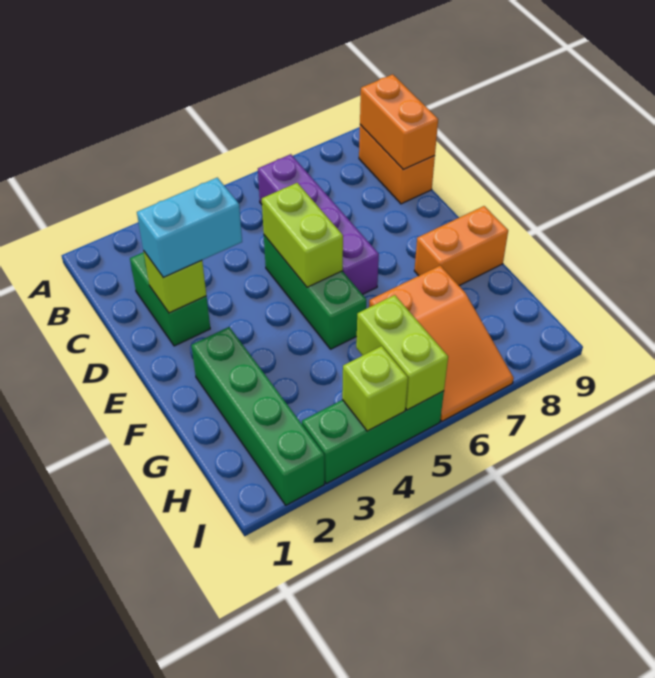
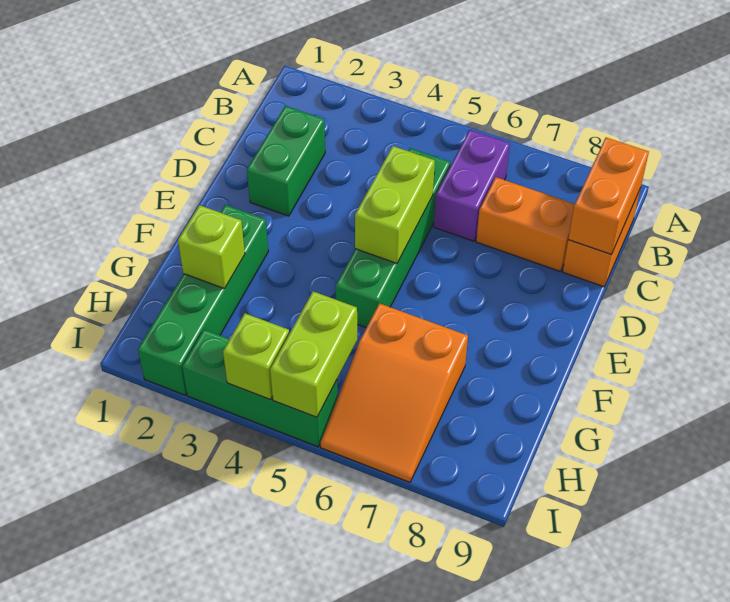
purple 1x4 brick [258,154,379,295] -> purple 1x2 brick [434,130,510,241]
lime 1x1 brick [144,252,206,313] -> lime 1x1 brick moved to [178,205,245,289]
cyan 1x2 brick [137,178,242,278] -> none
green 1x3 brick [264,235,366,349] -> green 1x4 brick [336,148,450,328]
orange 1x2 brick [414,206,508,286] -> orange 1x2 brick moved to [476,177,575,271]

